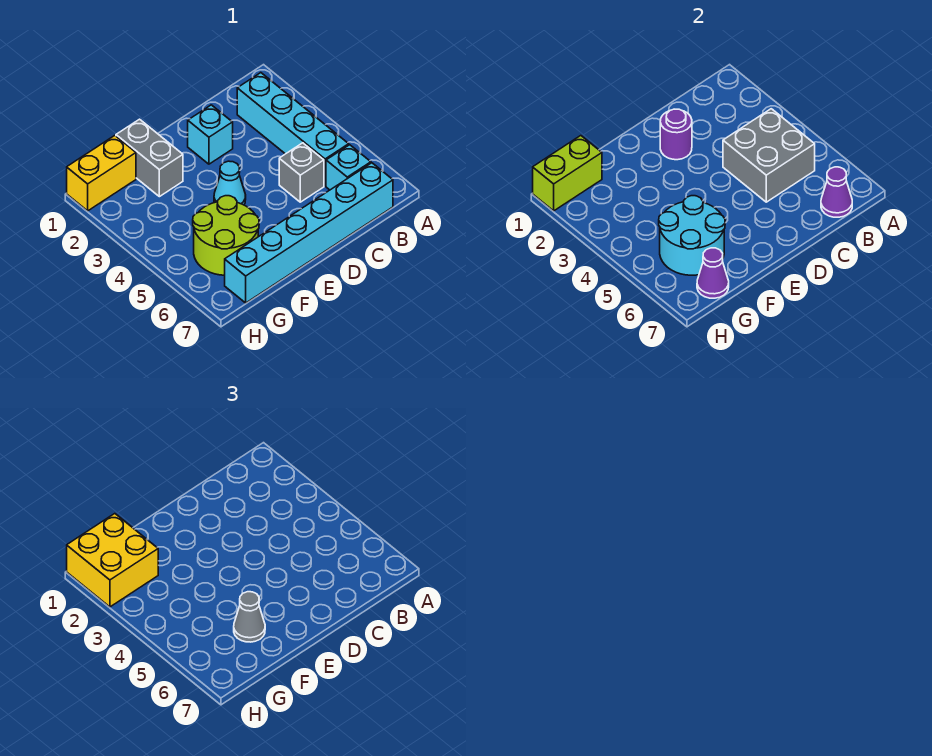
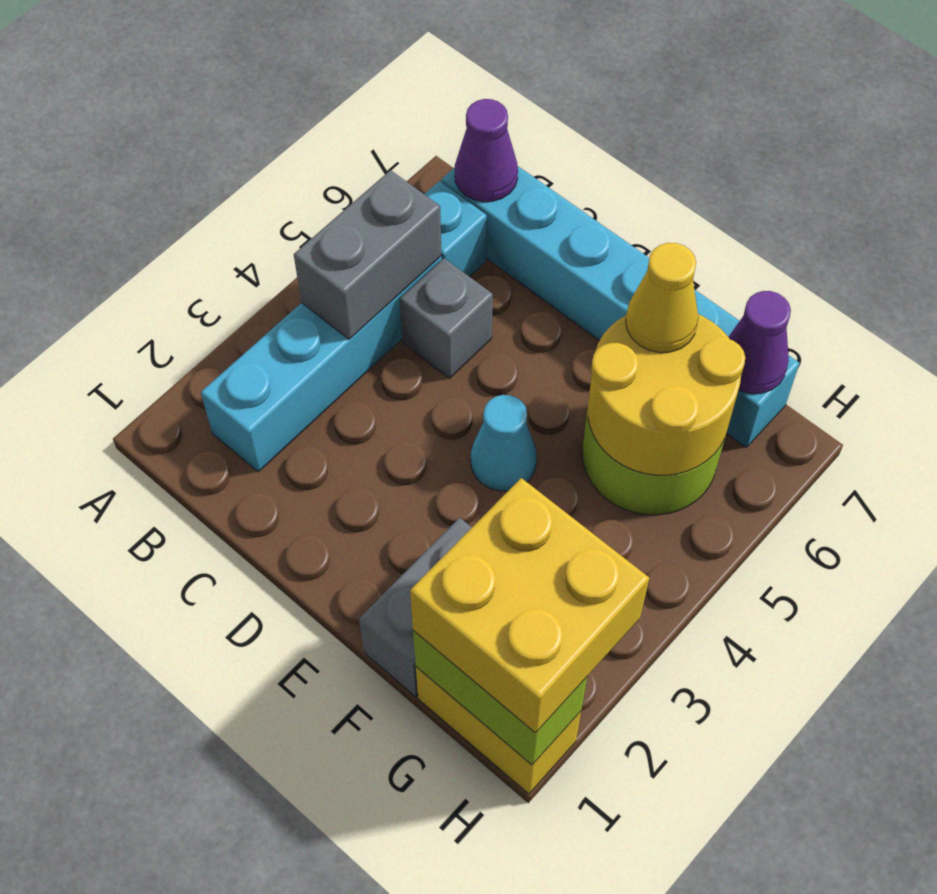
grey 2x2 brick [723,109,815,202] -> grey 1x2 brick [294,170,441,339]
cyan 1x1 brick [188,105,233,164] -> none
purple 1x1 round brick [660,109,692,160] -> none
cyan 2x2 round brick [659,196,725,275] -> yellow 2x2 round brick [588,314,745,475]
grey 1x1 cone [234,592,265,642] -> yellow 1x1 cone [626,243,699,353]

